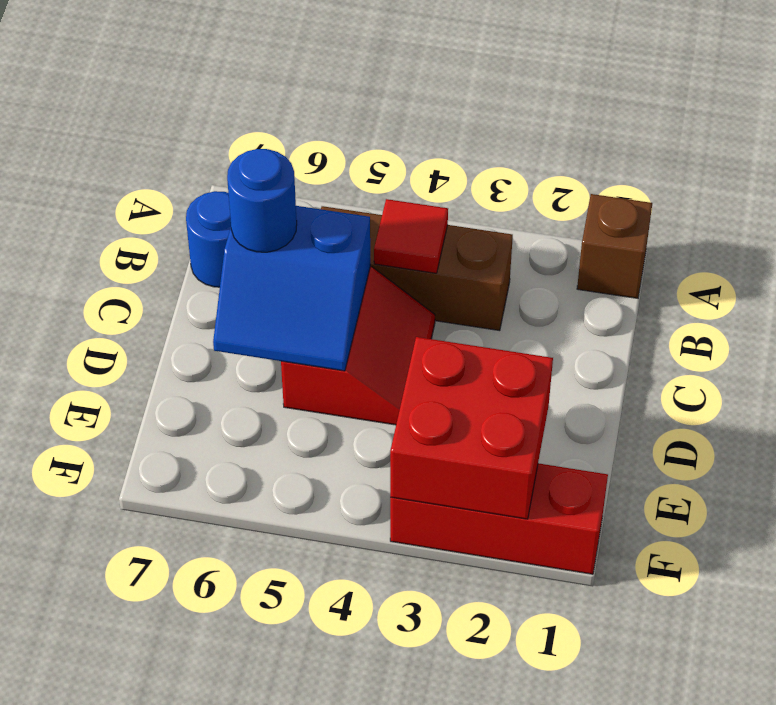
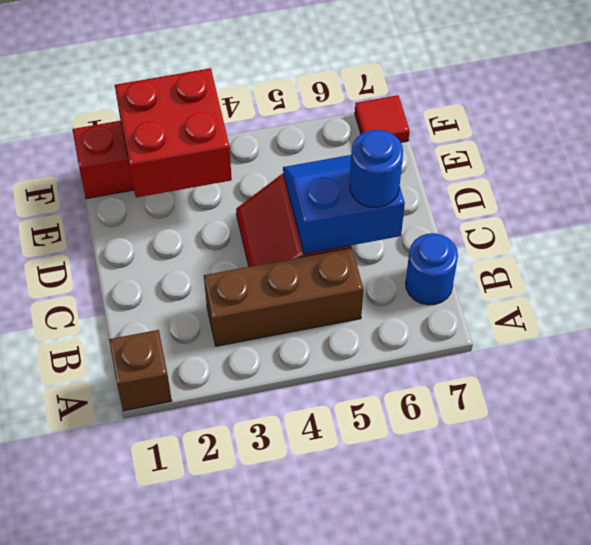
red 1x1 tile [374,199,448,273] -> red 1x1 tile moved to [355,95,410,142]

